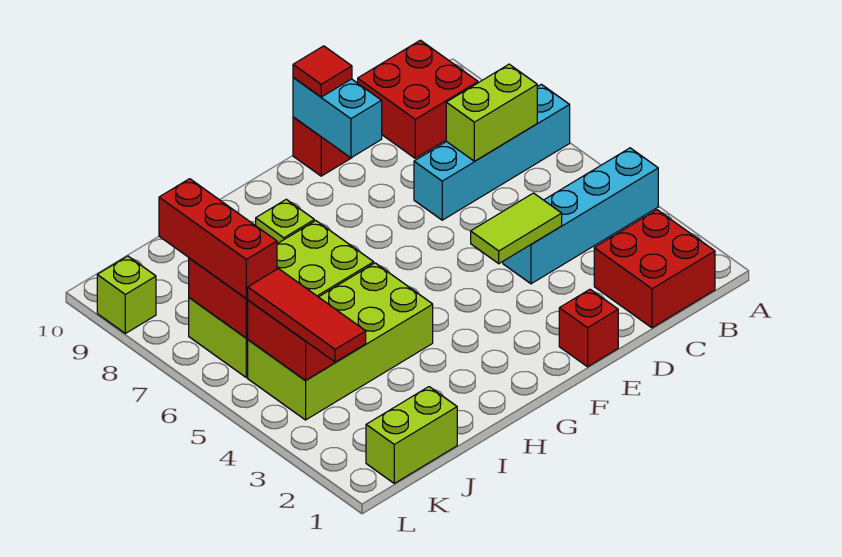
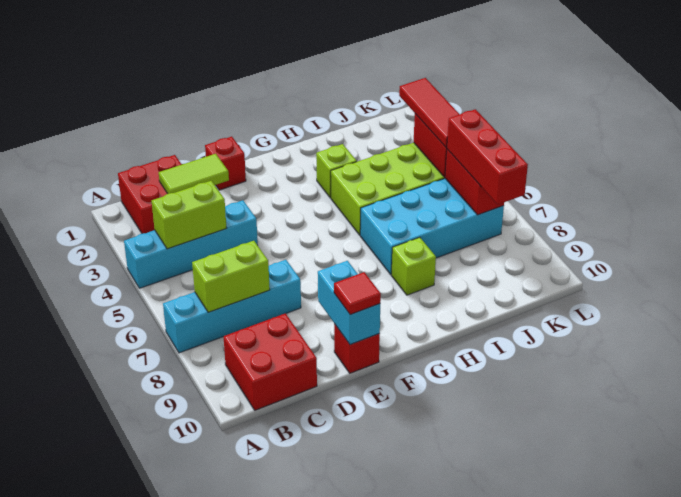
lime 1x2 tile [471,193,562,264] -> lime 1x2 tile moved to [159,154,229,194]
lime 2x4 brick [189,221,374,378] -> cyan 2x4 brick [360,179,504,275]
lime 1x2 brick [366,387,457,483] -> lime 1x2 brick moved to [152,181,227,249]
lime 1x1 brick [97,256,156,333] -> lime 1x1 brick moved to [316,144,357,198]

